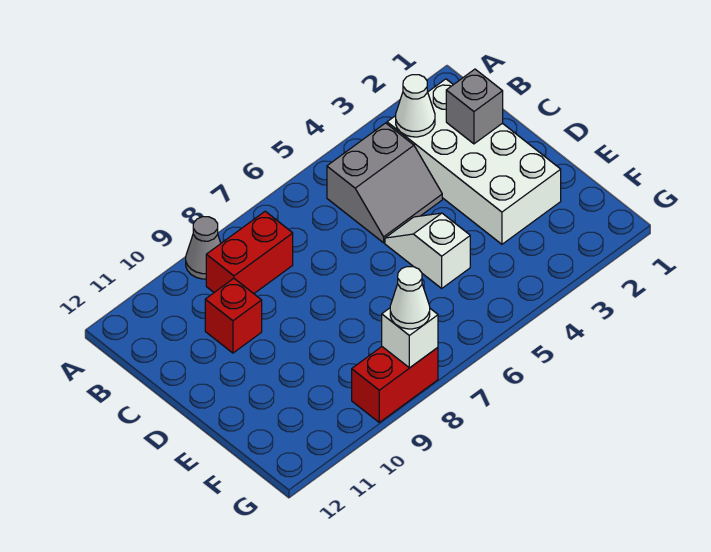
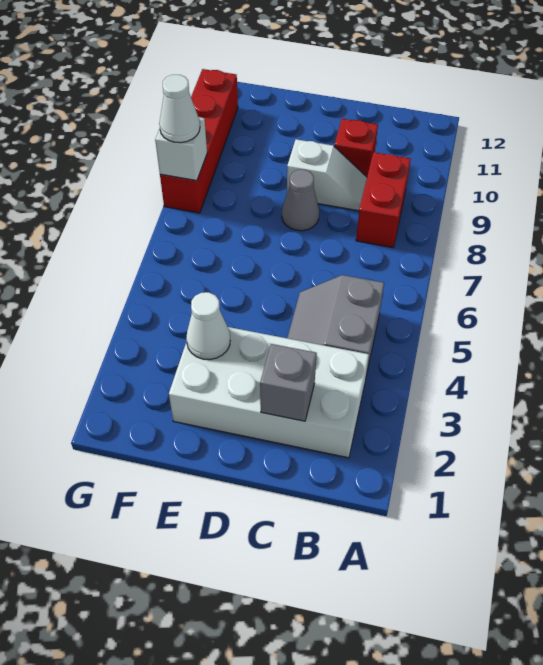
grey 1x1 cone [186,217,221,279] -> grey 1x1 cone moved to [282,170,319,231]
white 1x1 cone [396,75,435,137] -> white 1x1 cone moved to [186,292,230,360]
white 1x2 slope [385,213,470,288] -> white 1x2 slope moved to [287,139,367,211]
red 1x2 brick [352,347,438,422] -> red 1x4 brick [160,69,238,213]

